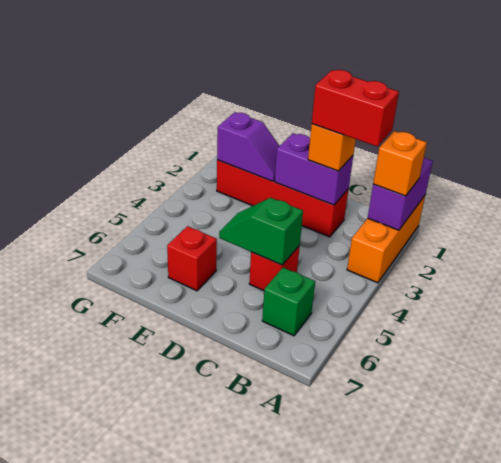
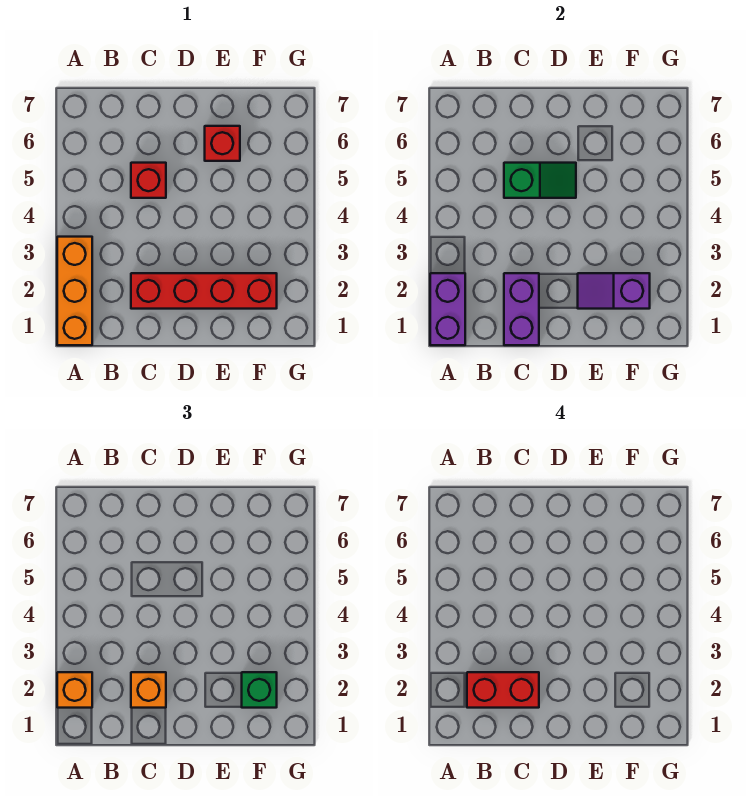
green 1x1 brick [262,267,315,336] -> green 1x1 brick moved to [242,672,277,708]
purple 1x2 brick [275,133,353,205] -> purple 1x2 brick turned to [504,273,539,345]

